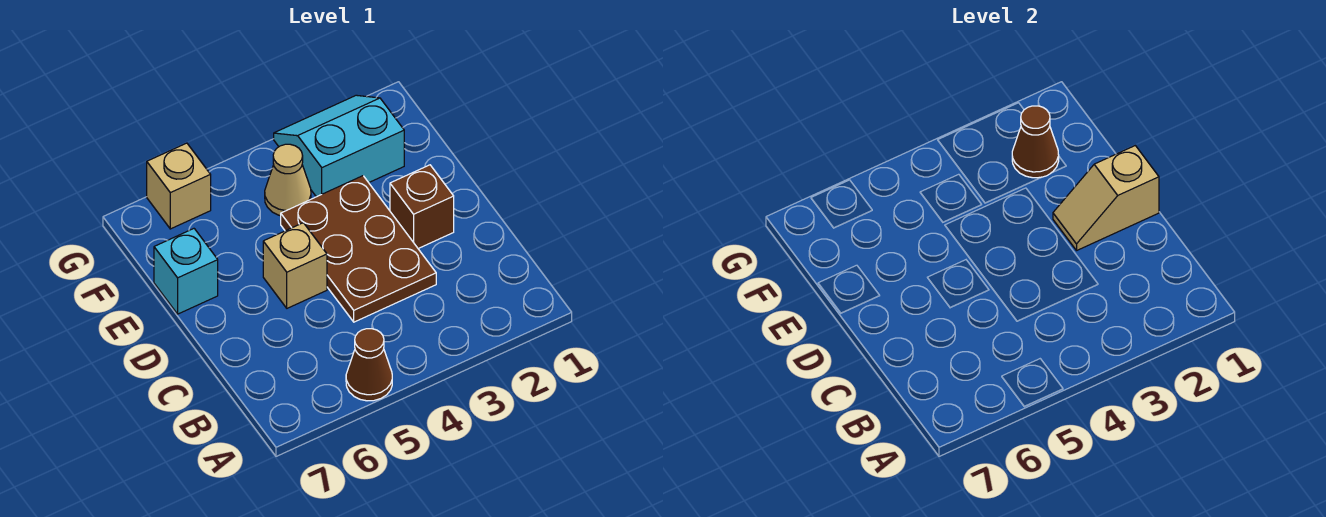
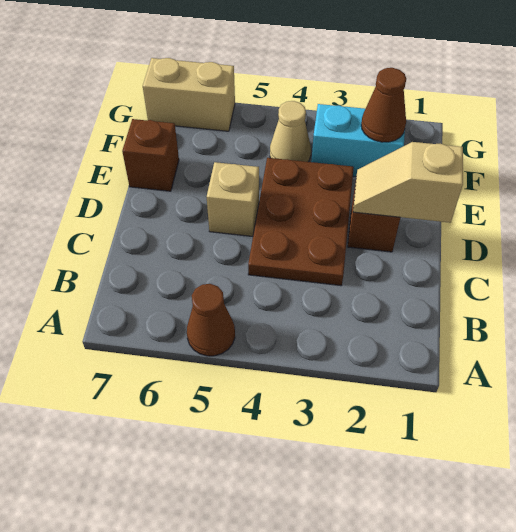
cyan 1x1 brick [154,229,218,314] -> brown 1x1 brick [122,119,179,191]
tan 1x1 brick [147,143,211,229] -> tan 1x2 brick [143,58,235,131]

